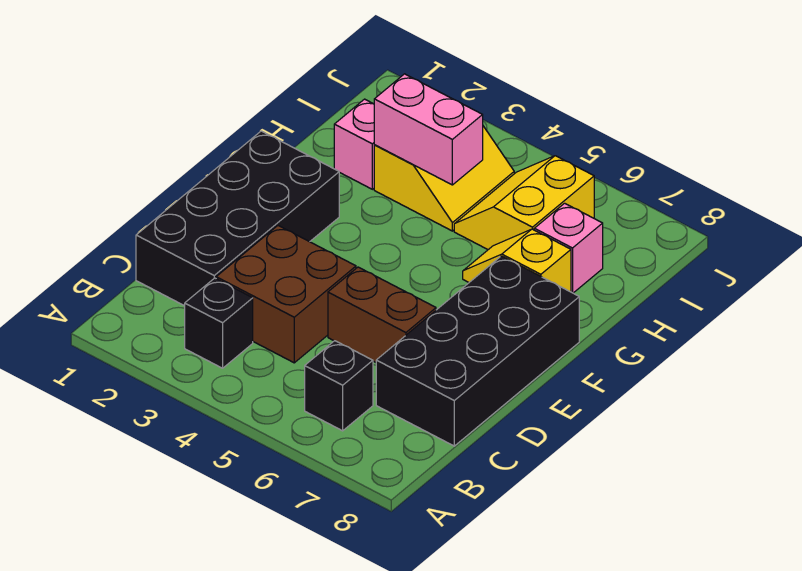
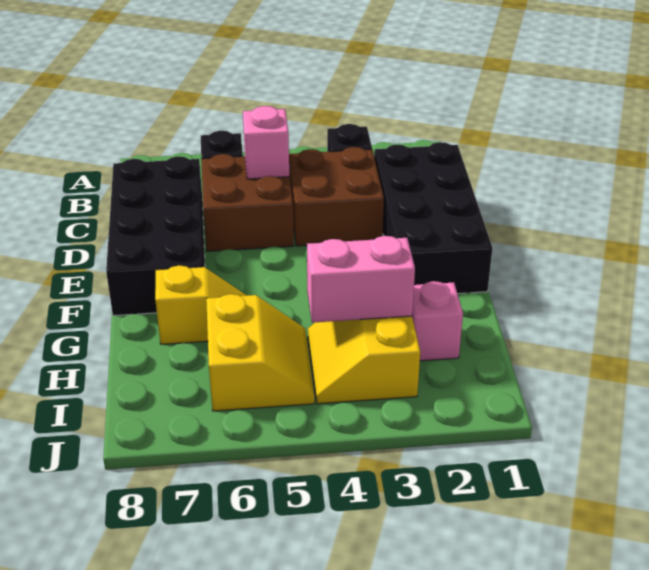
brown 1x2 brick [328,267,436,362] -> brown 2x2 brick [201,154,294,251]
pink 1x1 brick [534,203,603,293] -> pink 1x1 brick moved to [243,106,289,179]

